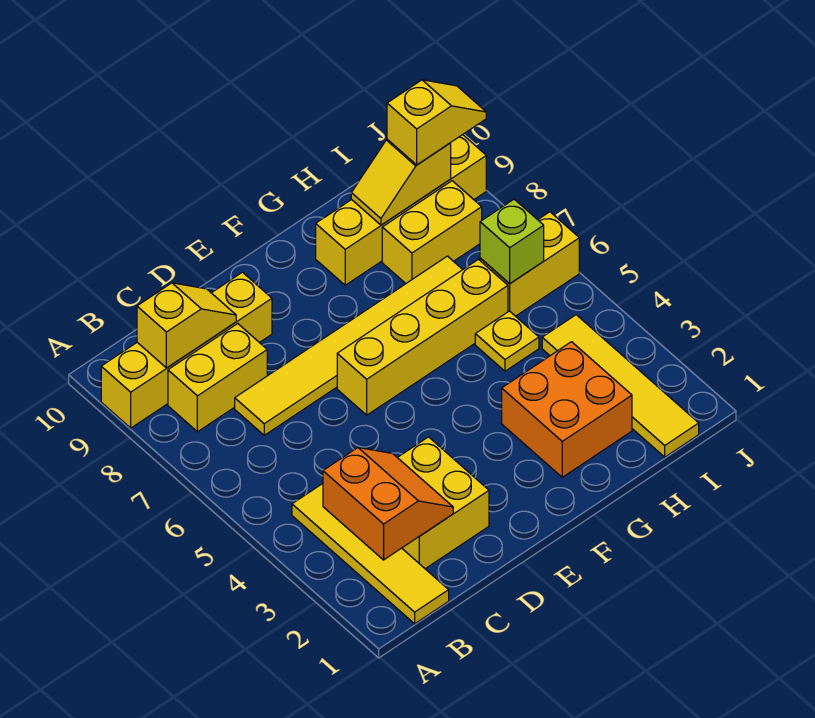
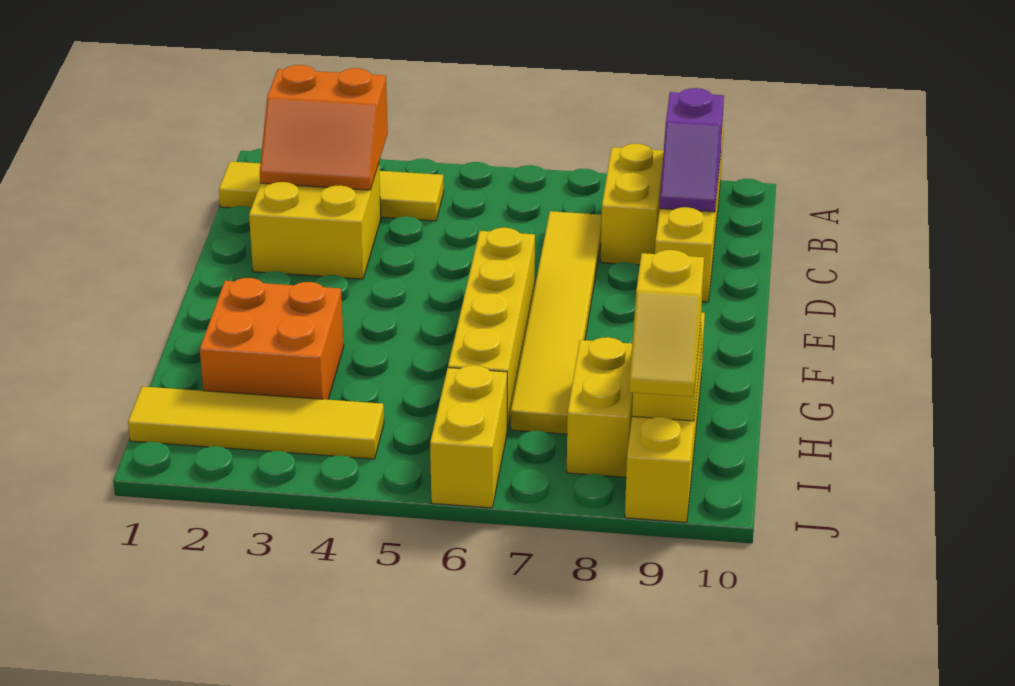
yellow 1x2 slope [137,283,236,368] -> purple 1x2 slope [660,88,724,212]
yellow 1x1 plate [475,311,539,371] -> none
lime 1x1 brick [480,199,544,284] -> none

